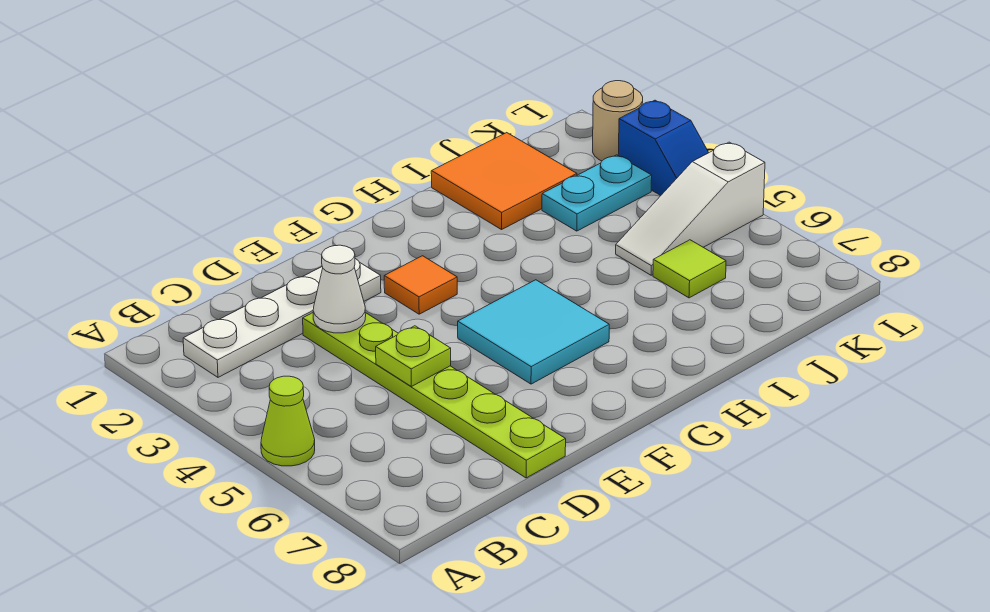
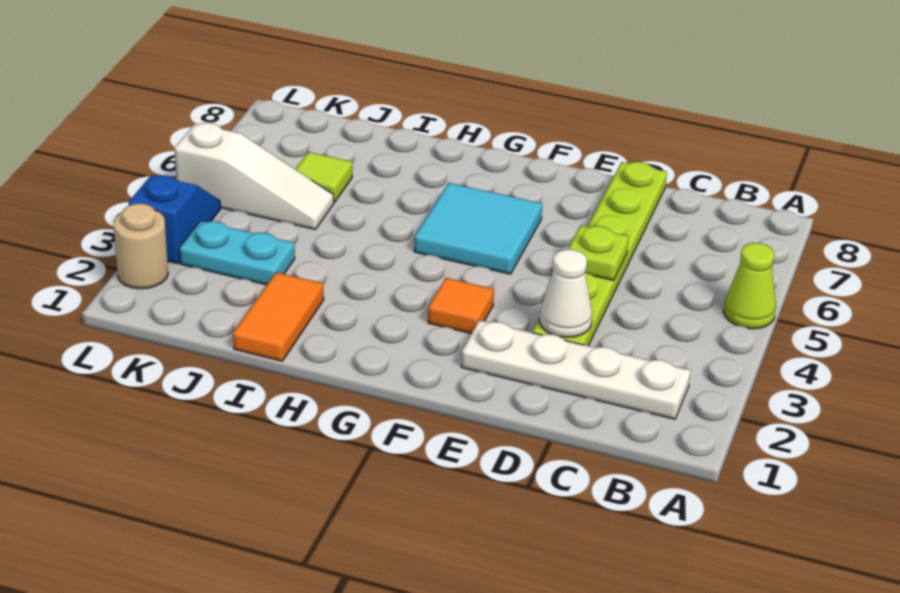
orange 2x2 tile [431,133,577,230] -> orange 1x2 tile [233,272,324,361]

